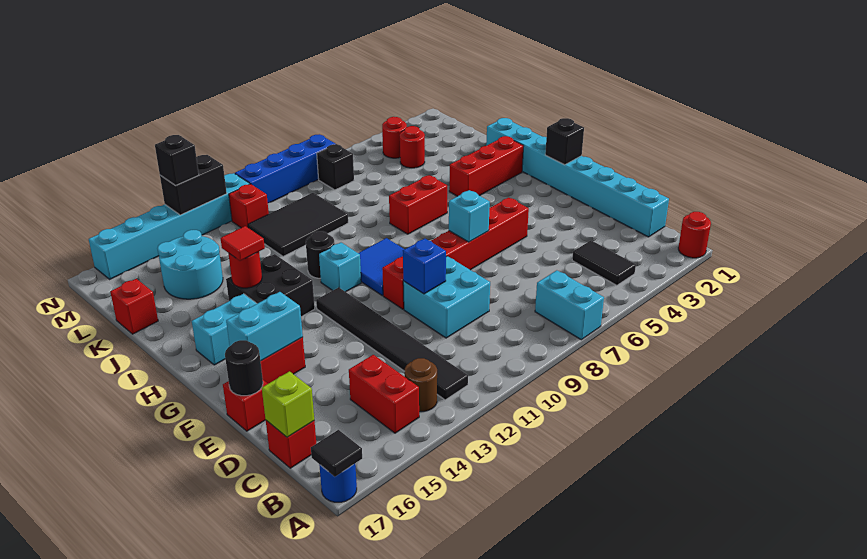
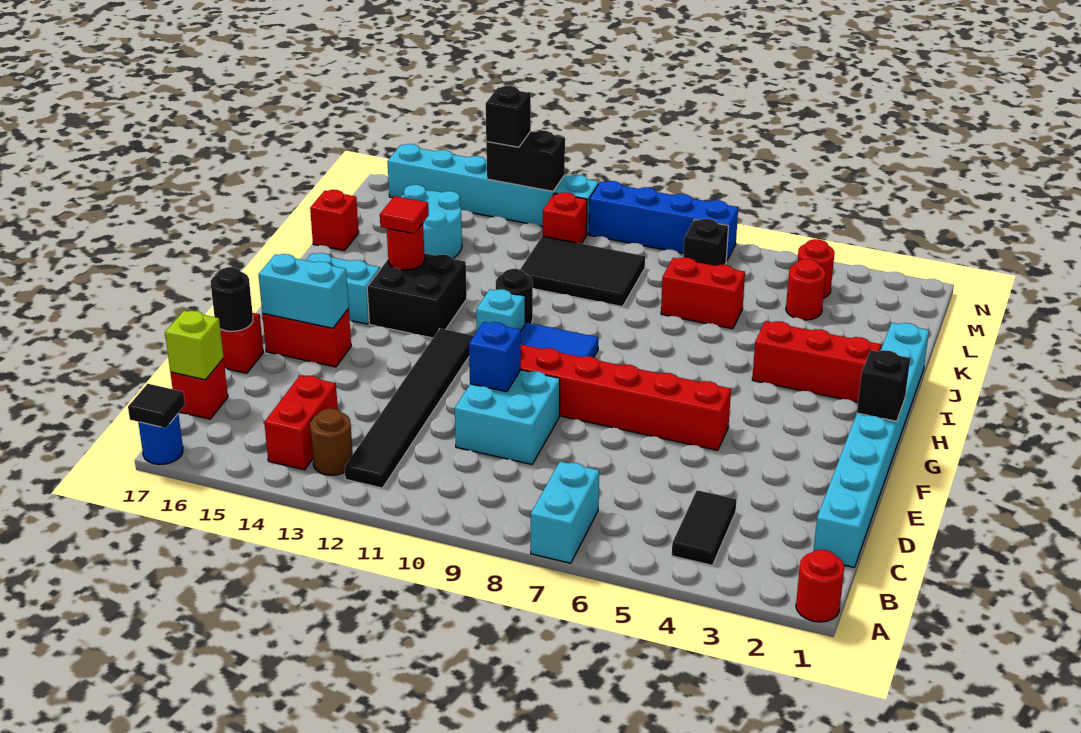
cyan 1x1 brick [449,190,490,242] -> none
red 1x2 brick [389,175,447,234] -> red 1x2 brick moved to [661,257,745,329]

